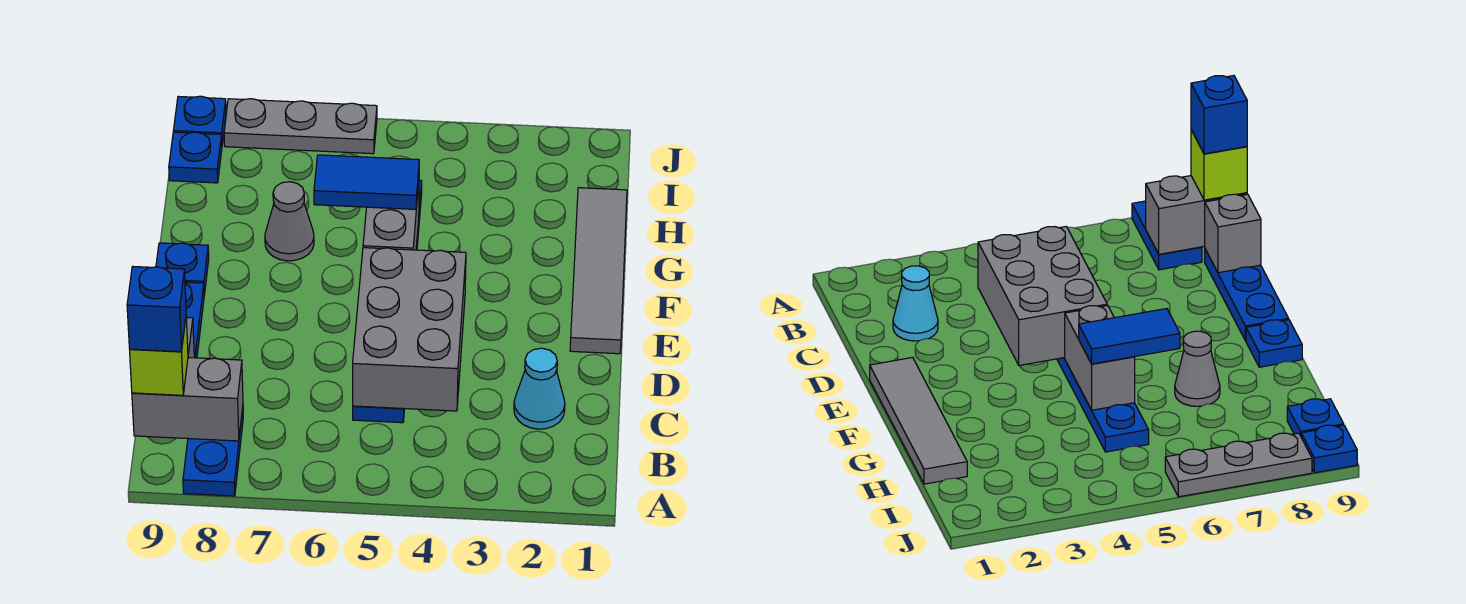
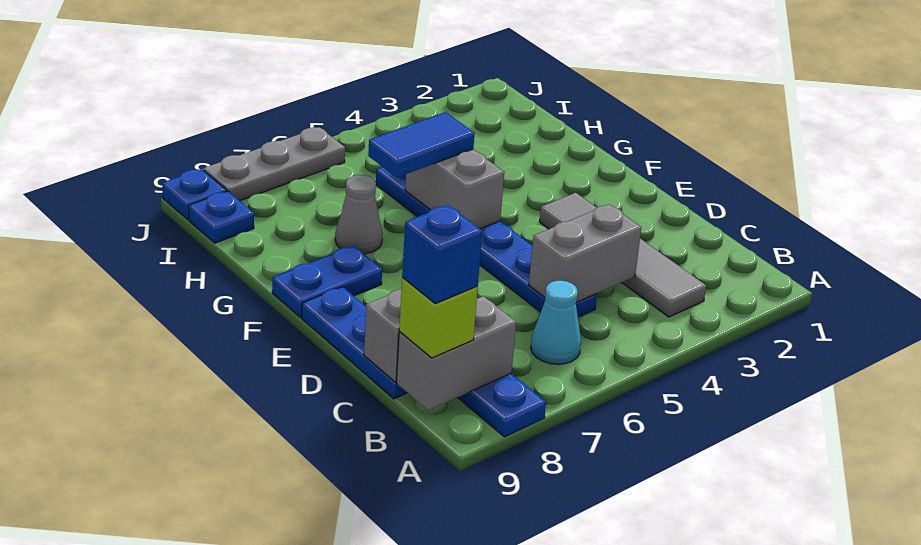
cyan 1x1 cone [514,348,565,429] -> cyan 1x1 cone moved to [531,281,581,364]
grey 2x3 brick [353,248,466,411] -> grey 1x2 brick [529,205,641,302]
grey 1x4 tile [570,188,627,354] -> grey 1x4 tile moved to [539,193,706,317]
blue 1x1 plate [156,243,209,295] -> blue 1x2 plate [272,246,382,318]

